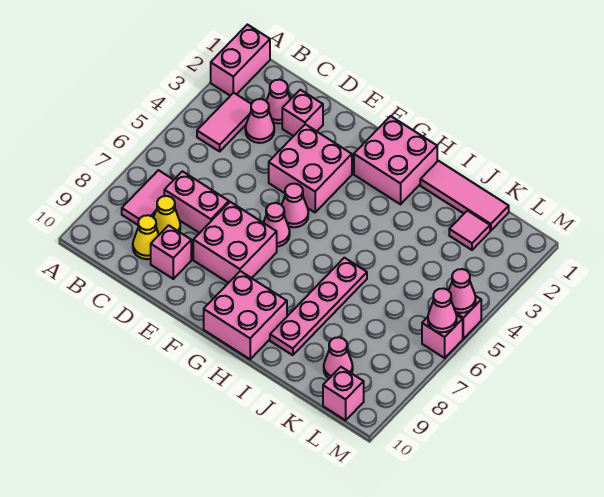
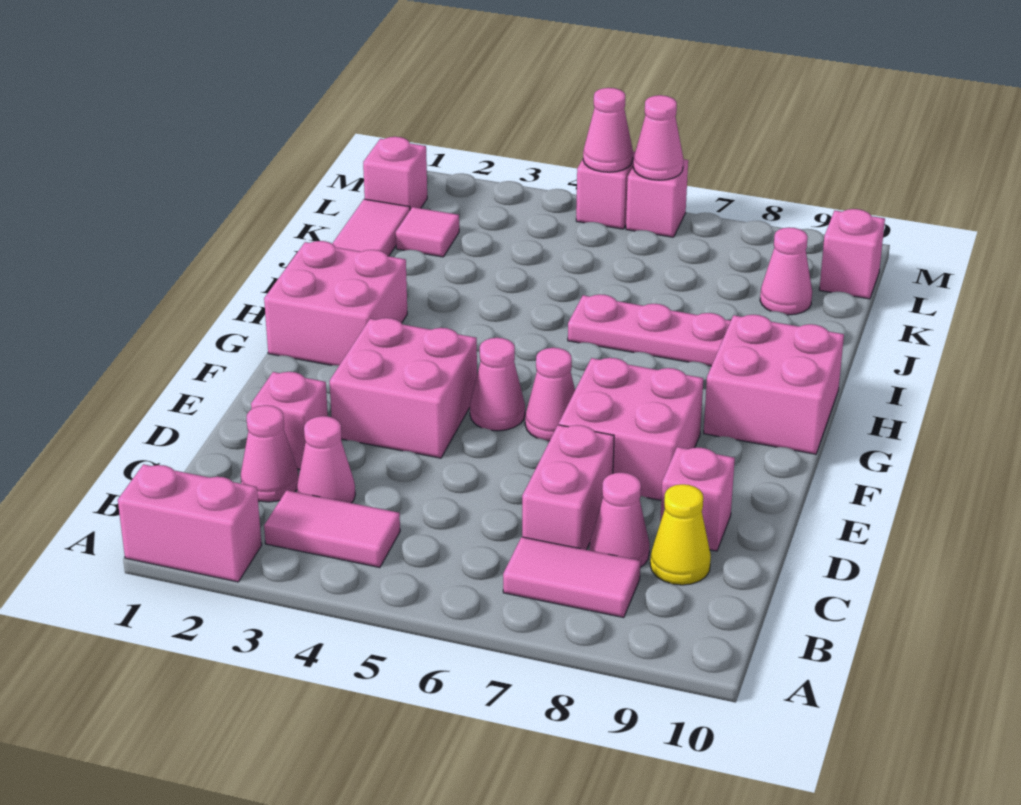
yellow 1x1 cone [154,196,180,235] -> pink 1x1 cone [590,473,650,567]
none -> pink 1x1 brick [363,137,427,210]

